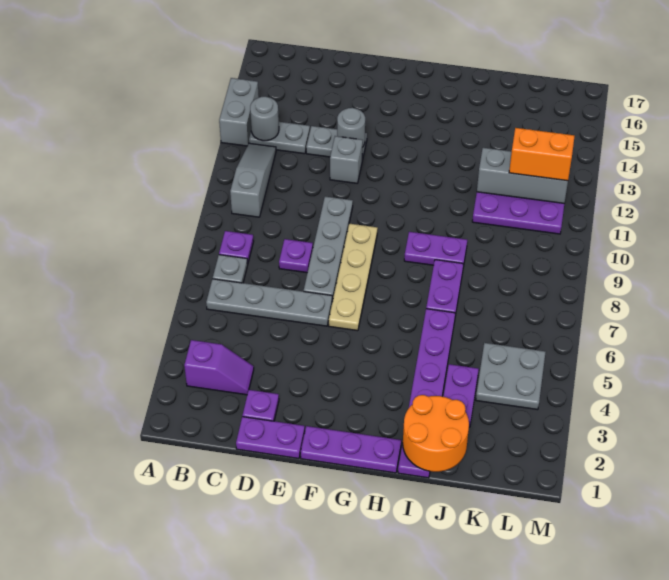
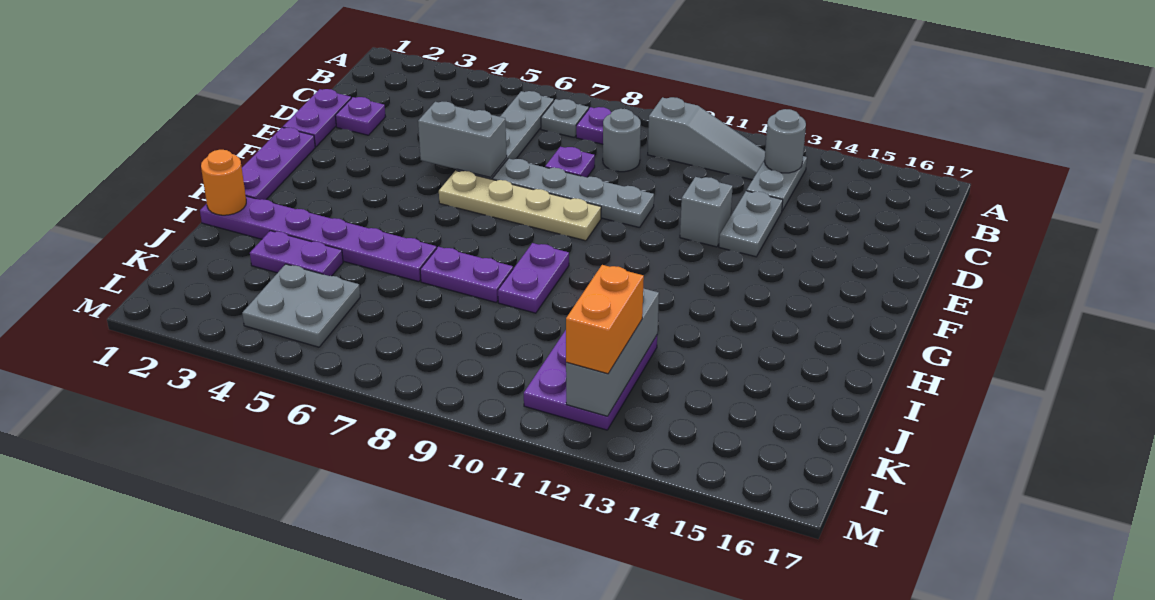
grey 1x2 brick [219,78,259,146] -> grey 1x2 brick moved to [418,102,507,177]
purple 1x2 slope [184,340,254,395] -> none
grey 1x1 round brick [337,108,365,146] -> grey 1x1 round brick moved to [603,109,641,172]
orange 2x2 round brick [403,395,469,472] -> orange 1x1 round brick [201,150,246,215]

